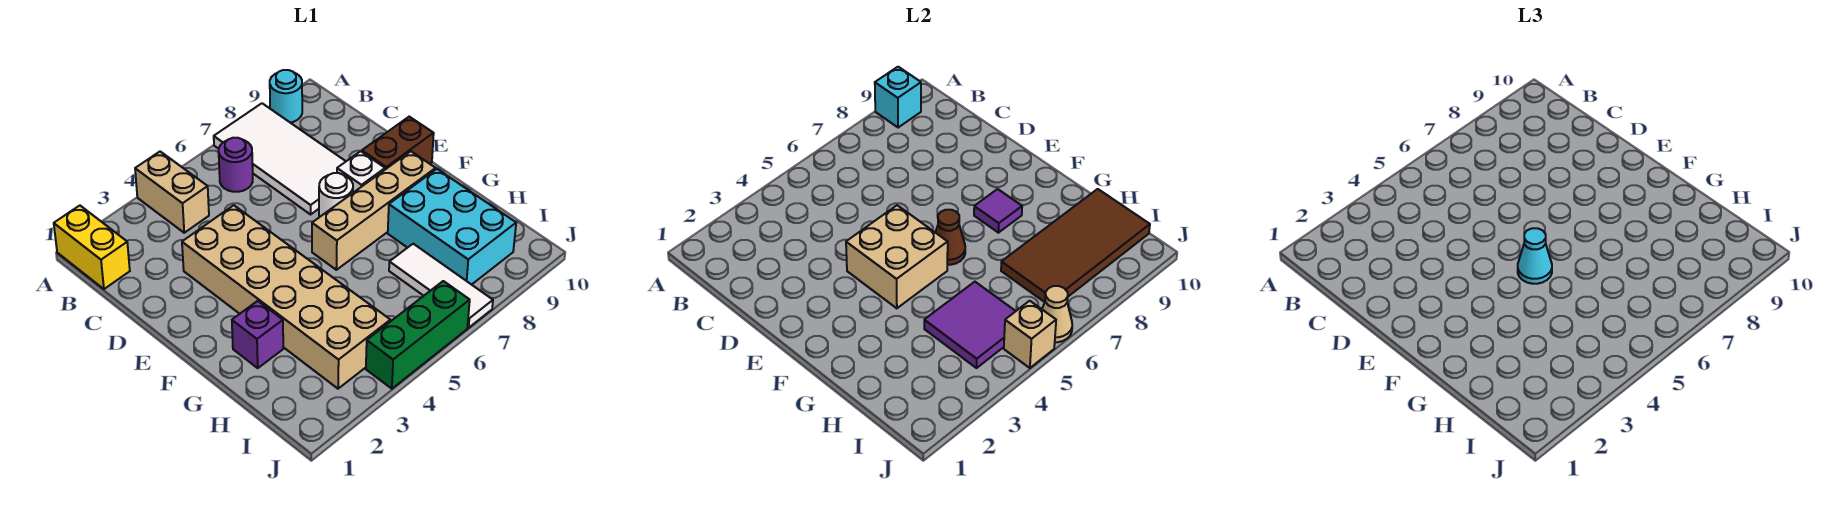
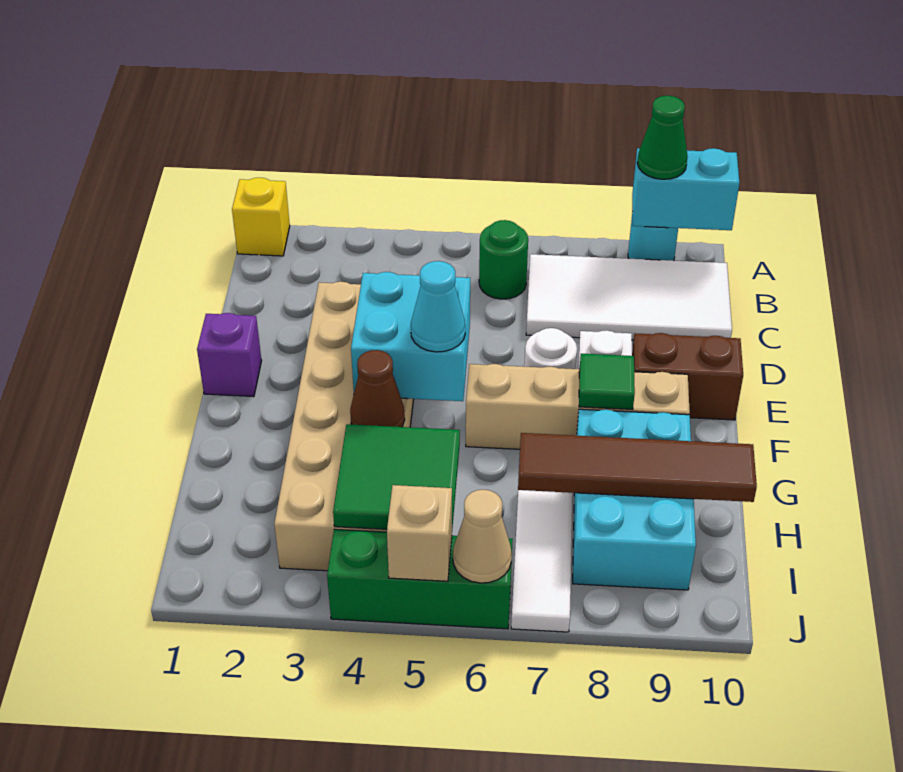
yellow 1x2 brick [54,206,130,289] -> yellow 1x1 brick [232,178,290,256]
tan 1x2 brick [135,152,209,233] -> none
white 2x4 tile [214,103,346,214] -> white 2x4 tile turned to [526,254,732,340]
cyan 1x1 brick [875,67,921,128] -> cyan 1x2 brick [632,148,740,230]
none -> green 1x1 cone [637,96,688,179]
purple 1x1 round brick [219,138,253,192] -> green 1x1 round brick [479,220,528,299]
tan 2x2 brick [846,205,948,308] -> cyan 2x2 brick [351,272,470,401]
brown 1x1 cone [935,210,965,265] -> brown 1x1 cone moved to [350,350,405,427]
purple 1x1 tile [974,189,1022,233] -> green 1x1 tile [579,354,635,409]
purple 1x1 brick [232,301,283,368] -> purple 1x1 brick moved to [197,313,262,397]
purple 2x2 tile [924,282,1016,368] -> green 2x2 tile [333,424,460,529]
brown 2x4 tile [1001,189,1150,302] -> brown 1x4 tile [518,433,757,502]

